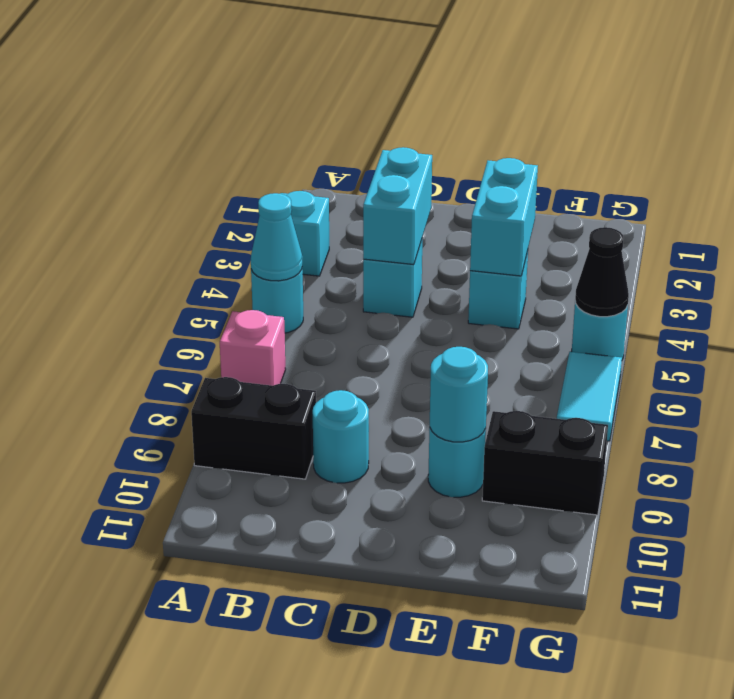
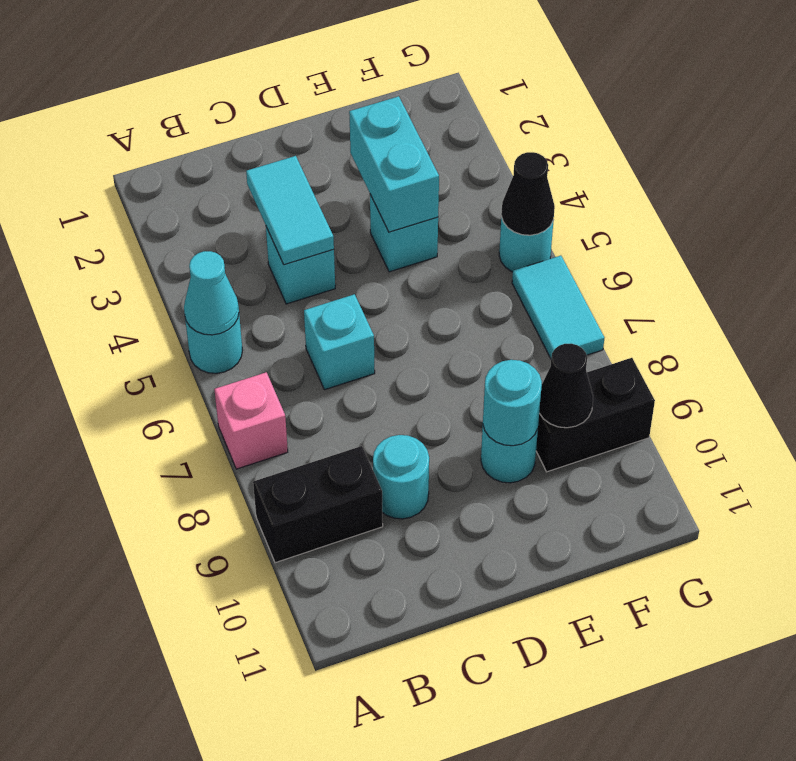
cyan 1x1 brick [280,191,329,276] -> cyan 1x1 brick moved to [304,294,375,390]
cyan 1x2 brick [363,147,432,265] -> cyan 1x2 tile [246,156,334,265]
none -> black 1x1 cone [539,344,593,428]

